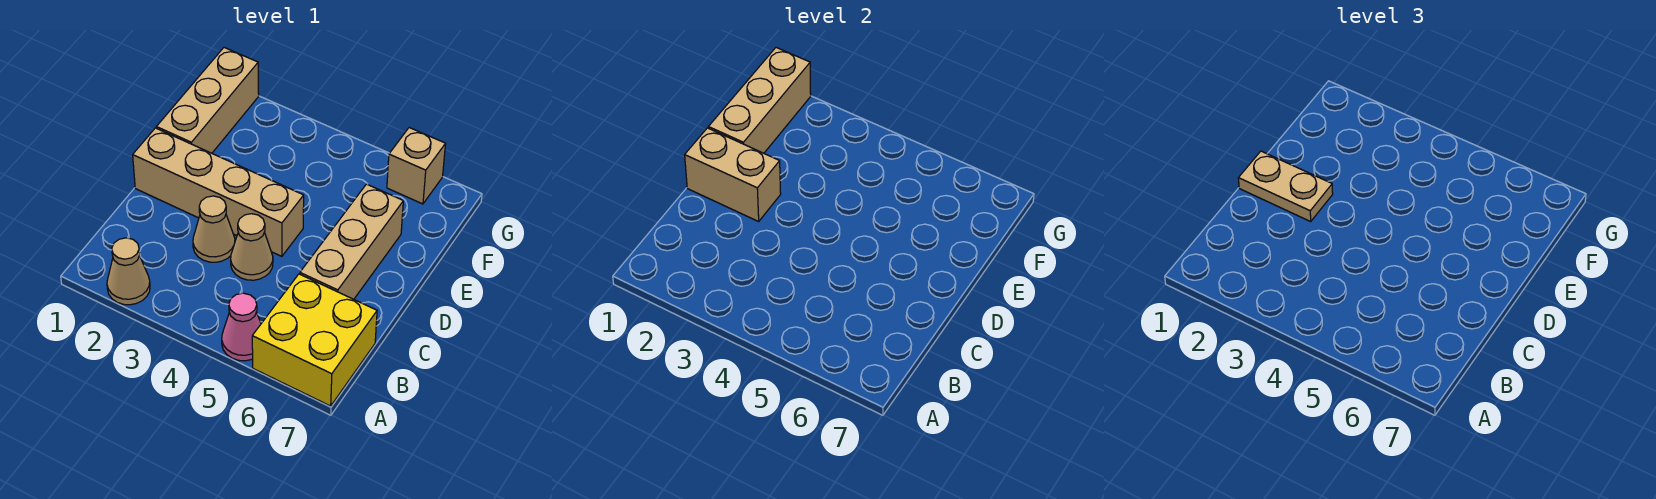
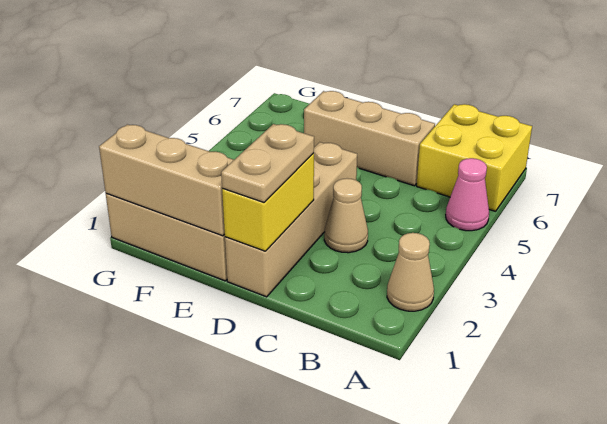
tan 1x1 cone [231,214,273,280] -> none
tan 1x2 brick [685,128,781,221] -> yellow 1x2 brick [222,153,314,251]
tan 1x1 brick [387,128,445,204] -> none

